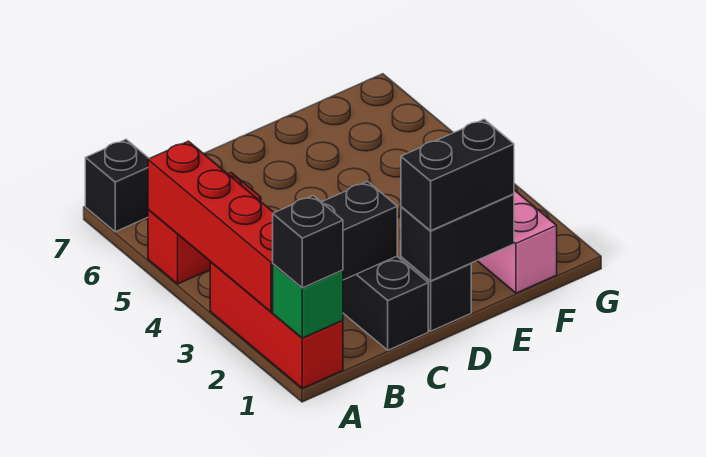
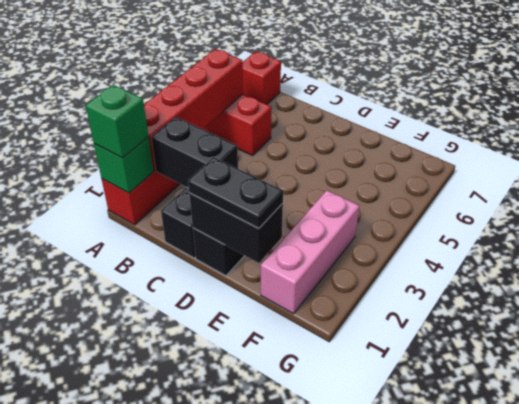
black 1x1 brick [273,195,343,288] -> green 1x1 brick [86,85,149,158]
black 1x1 brick [85,139,149,232] -> red 1x1 brick [243,51,281,104]
black 1x2 brick [401,119,514,231] -> black 1x2 plate [188,157,283,228]

